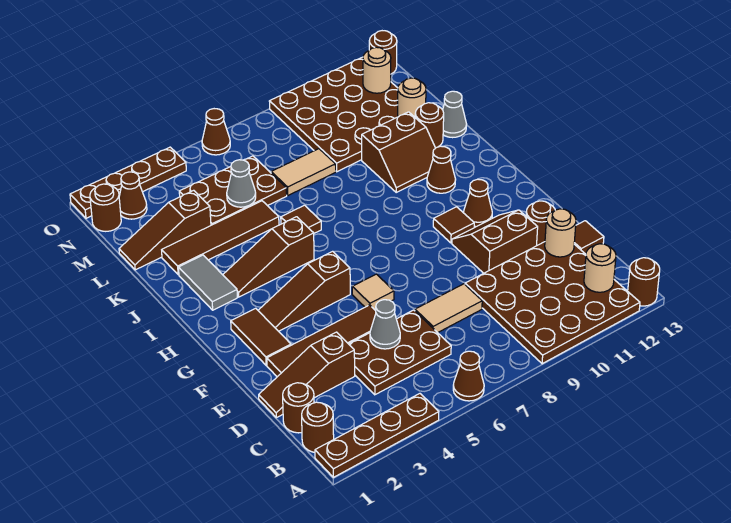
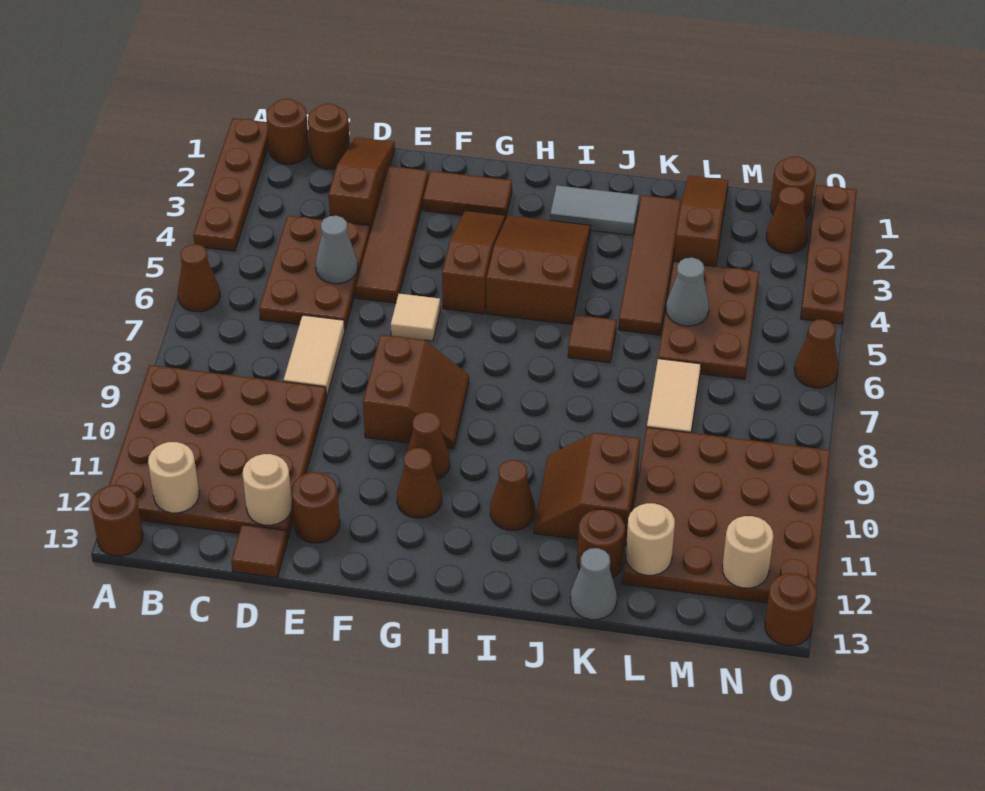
brown 2x2 slope [452,210,538,273] -> brown 2x2 slope moved to [363,335,469,449]
brown 1x1 tile [433,207,474,243] -> brown 1x1 cone [407,412,450,480]
brown 1x3 slope [223,217,314,297] -> brown 2x3 slope [486,216,590,324]

